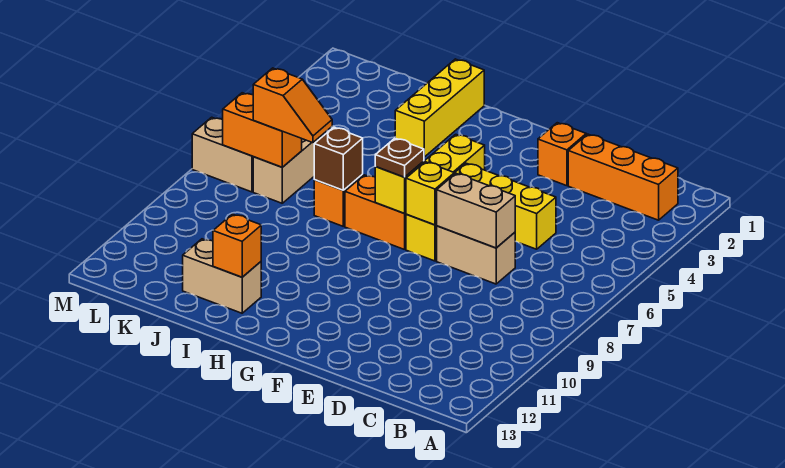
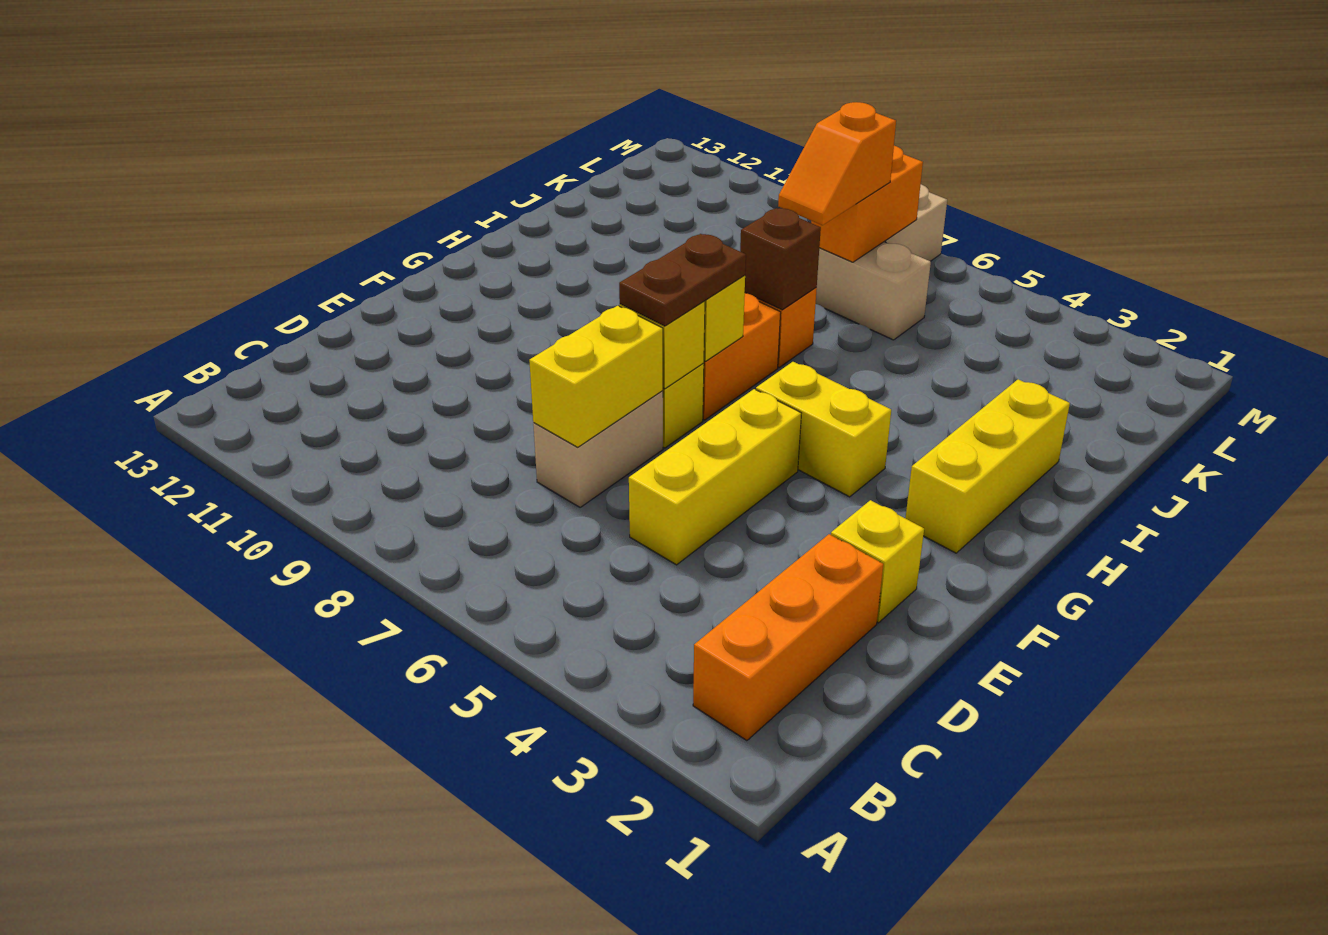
tan 1x2 brick [437,173,515,248] -> yellow 1x2 brick [529,306,663,447]
orange 1x1 brick [538,123,586,186] -> yellow 1x1 brick [831,500,924,623]
brown 1x1 plate [375,138,424,177] -> brown 1x2 plate [619,234,746,326]
yellow 1x3 brick [395,59,484,157] -> yellow 1x3 brick turned to [905,379,1070,553]
tan 1x2 brick [183,239,261,313] -> none
orange 1x1 brick [213,214,261,277] -> none

